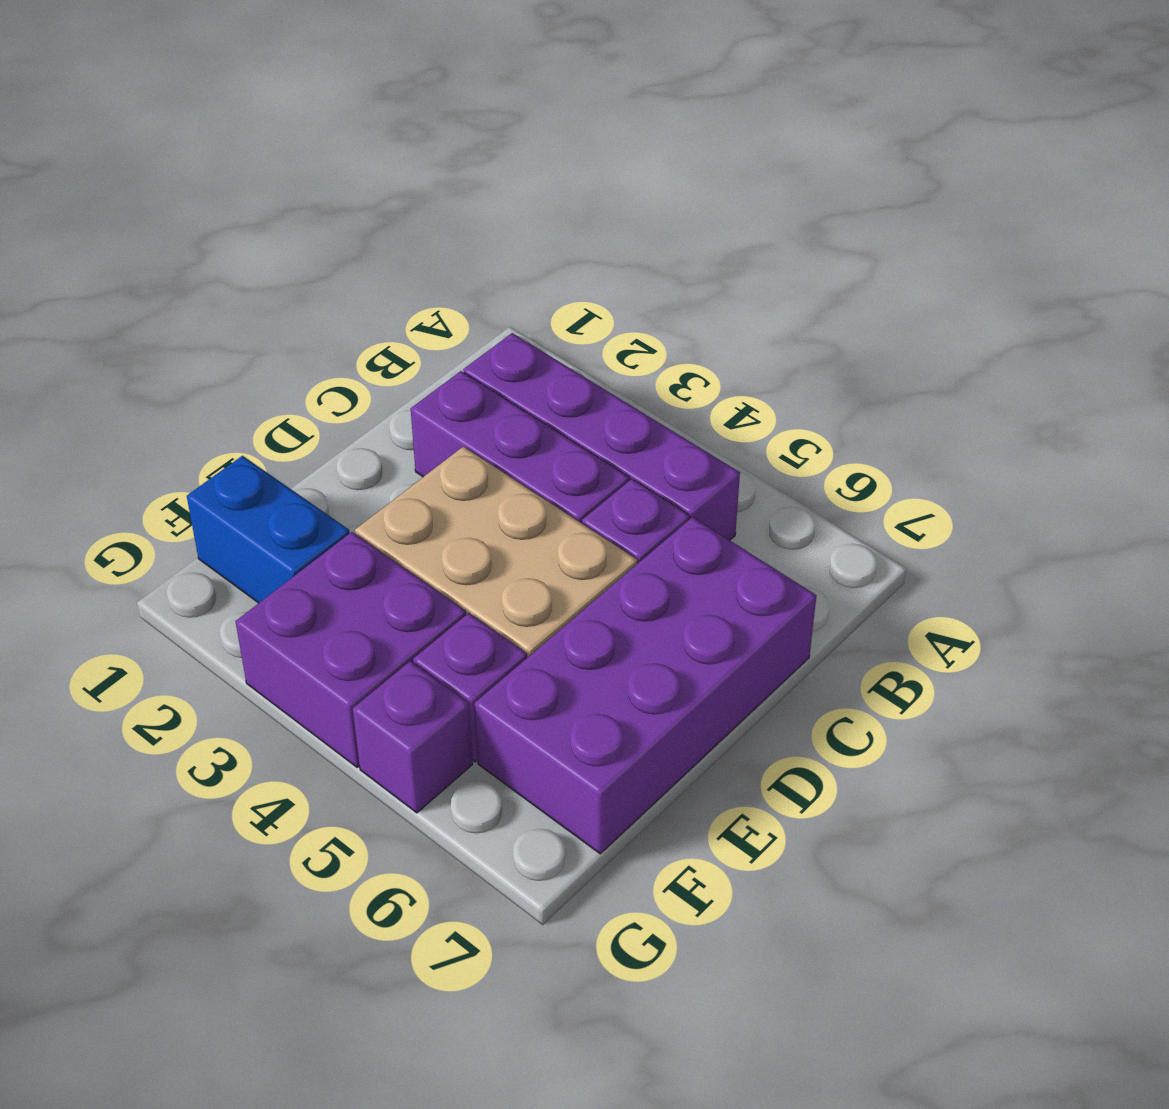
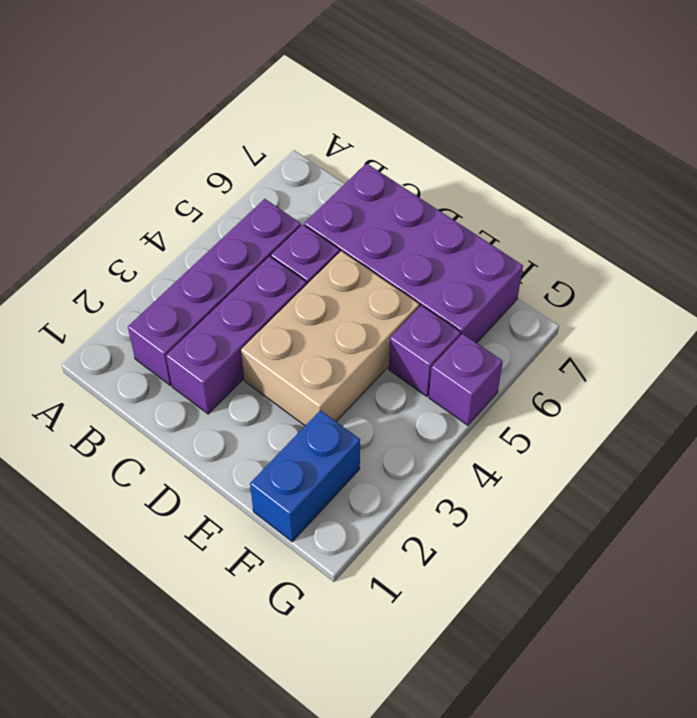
purple 2x2 brick [236,532,466,767] -> none

